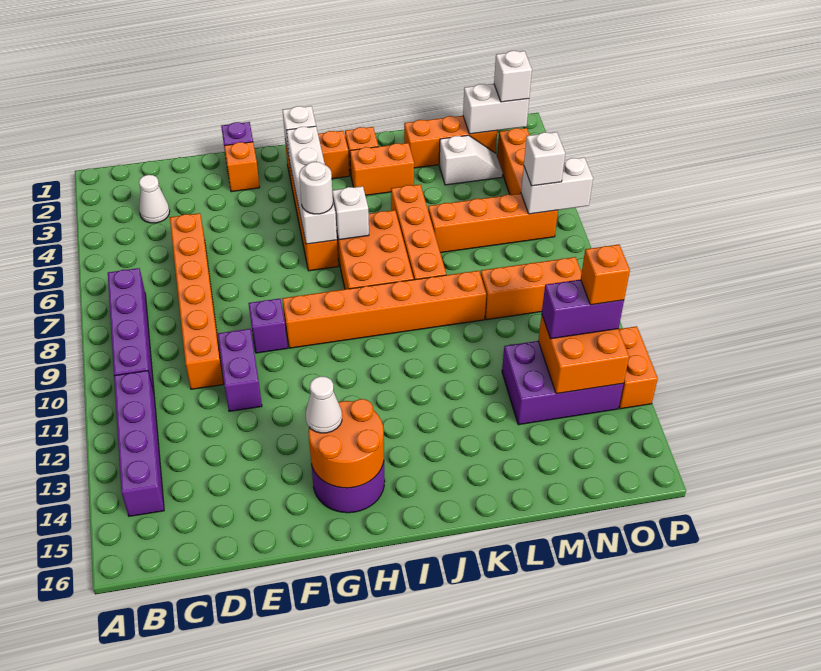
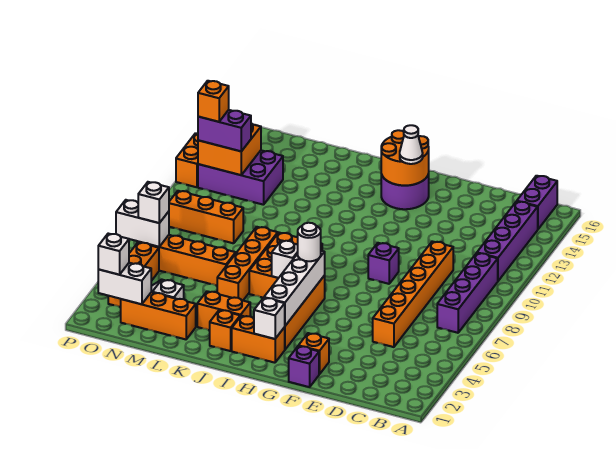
white 1x1 cone [139,175,170,223] -> none
purple 1x2 brick [218,329,262,411] -> purple 1x2 brick moved to [517,176,557,229]
orange 1x6 brick [282,271,486,348] -> none

